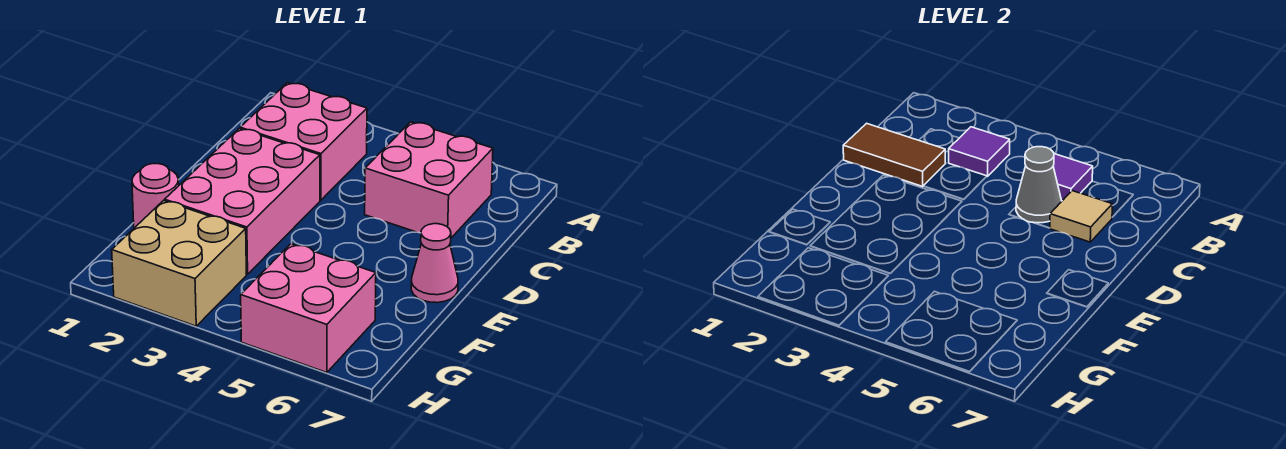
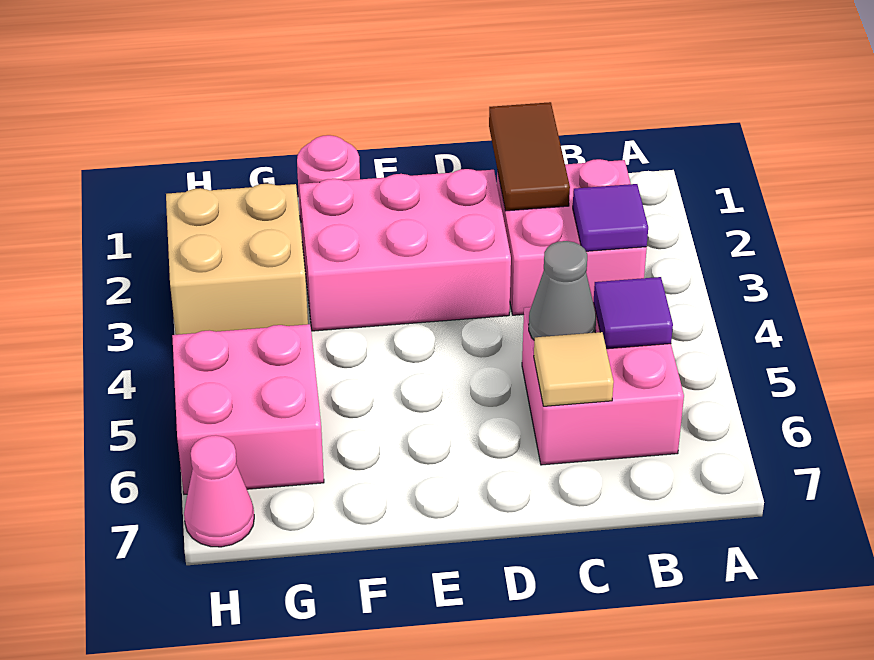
pink 1x1 cone [411,224,458,303] -> pink 1x1 cone moved to [184,435,254,547]

